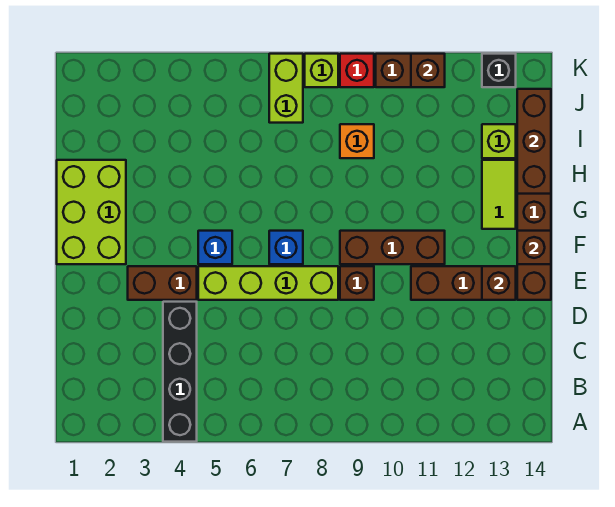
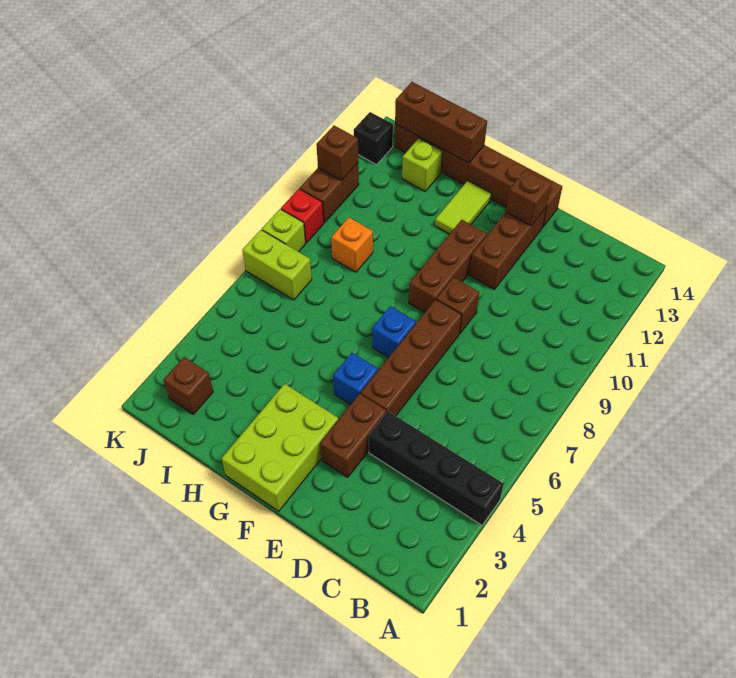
lime 1x4 brick [198,266,338,300] -> brown 1x4 brick [361,300,462,416]
lime 2x3 brick [57,160,126,264] -> lime 2x3 brick turned to [221,384,338,511]
brown 1x1 brick [517,231,551,264] -> brown 1x1 brick moved to [163,357,213,414]
lime 1x2 tile [482,160,516,229] -> lime 1x2 tile turned to [435,181,492,234]

